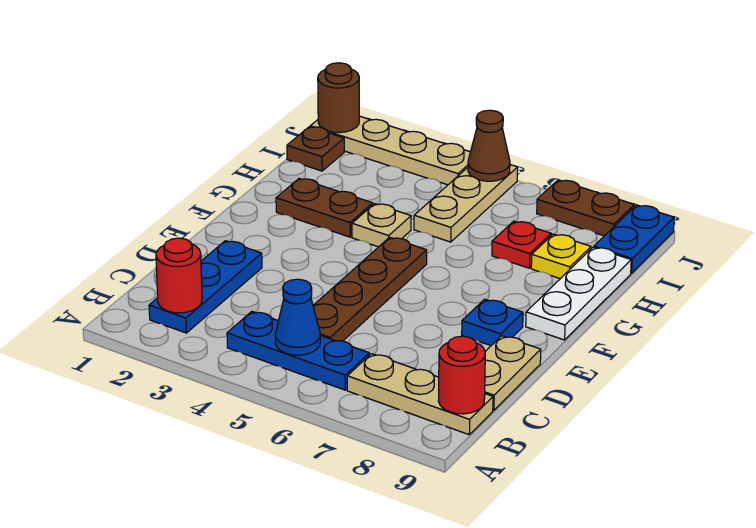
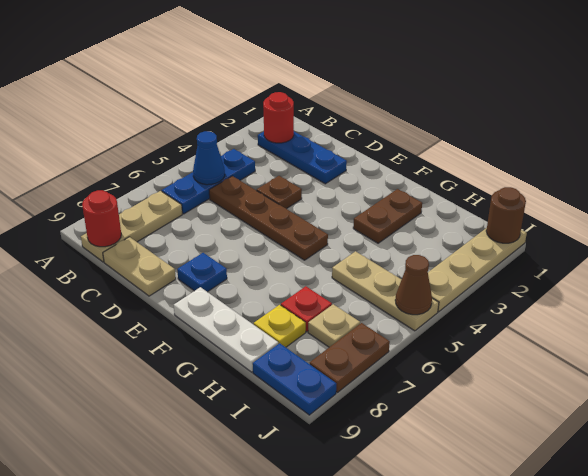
tan 1x1 plate [352,204,411,247] -> tan 1x1 plate moved to [308,304,360,347]
brown 1x1 plate [287,127,344,171] -> brown 1x1 plate moved to [257,176,302,209]

